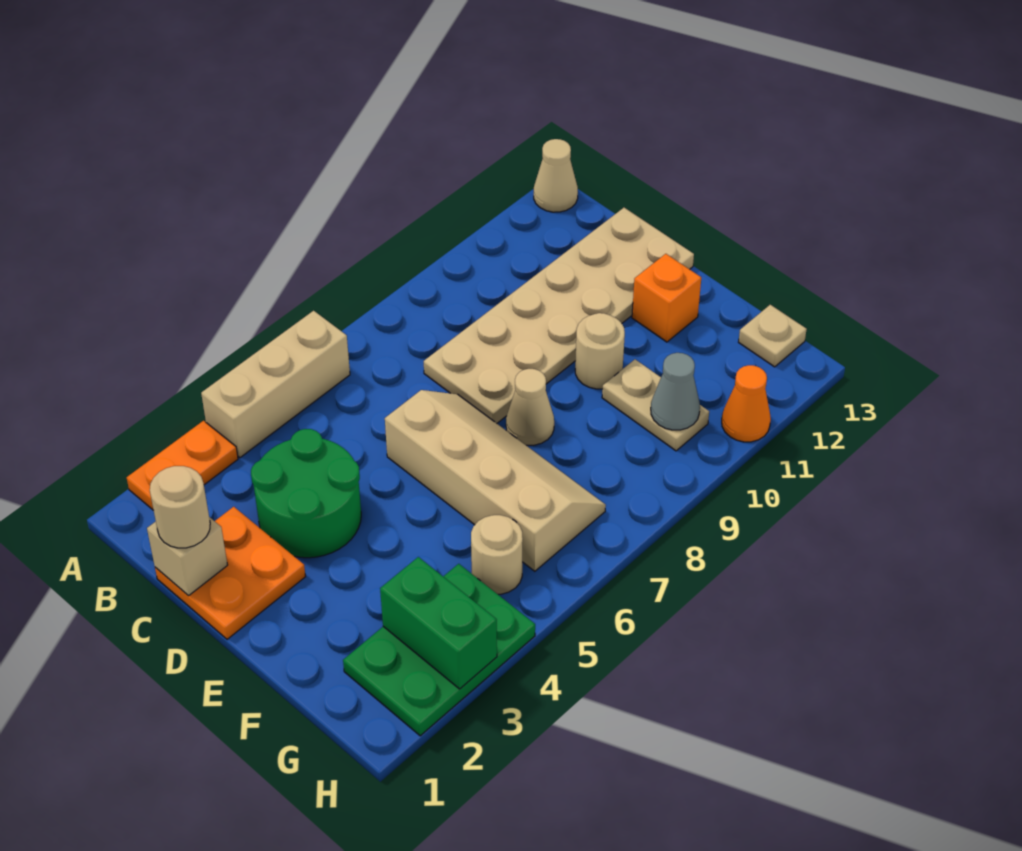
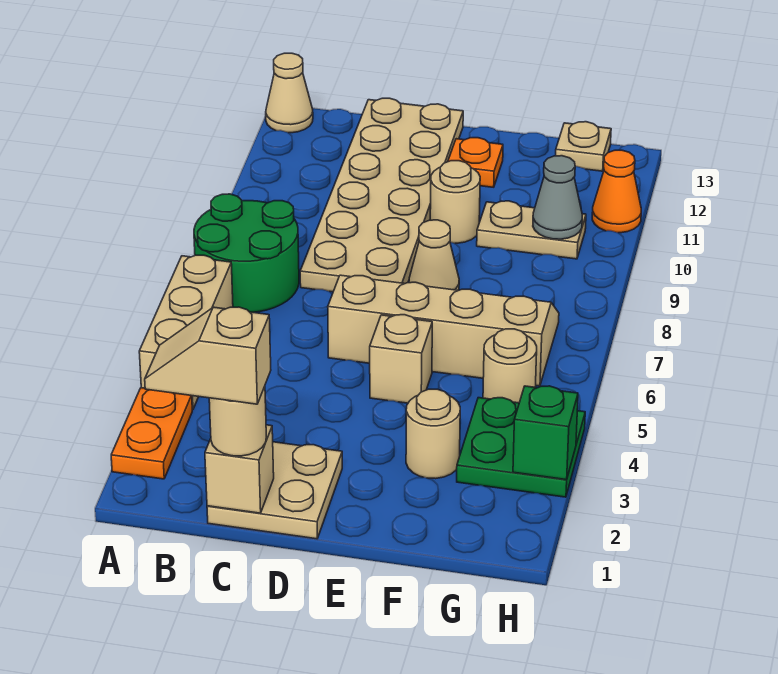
none -> tan 1x2 slope [145,307,271,404]
orange 2x2 plate [155,507,306,639] -> tan 2x2 plate [207,442,342,539]
green 2x2 round brick [251,429,361,558] -> green 2x2 round brick moved to [194,194,299,312]
none -> tan 1x1 brick [370,315,432,403]
orange 1x1 brick [632,254,701,342] -> orange 1x1 plate [448,138,503,187]
none -> tan 1x1 round brick [406,389,460,479]
green 2x3 plate [343,564,535,736] -> green 2x2 plate [457,398,585,497]
green 1x2 brick [380,557,497,689] -> green 1x1 brick [513,386,578,480]

